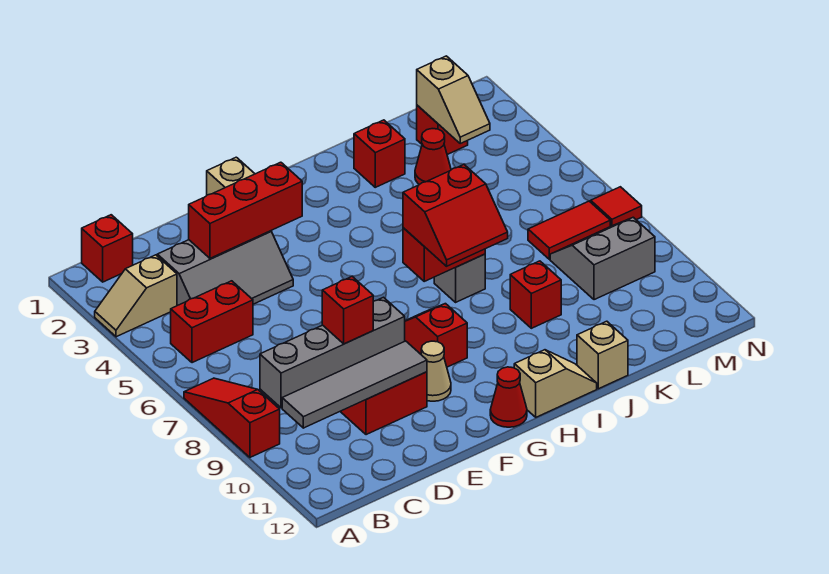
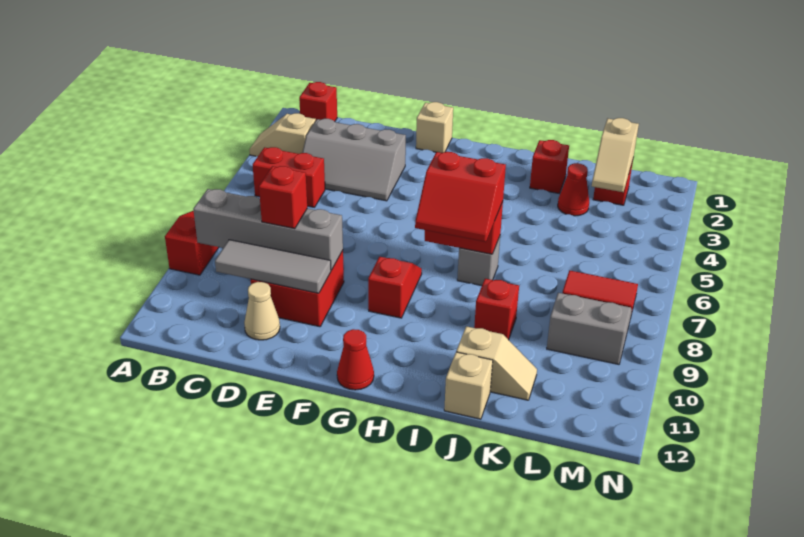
grey 1x4 tile [282,341,427,428] -> grey 1x3 tile [215,240,331,293]
red 1x3 brick [189,162,302,258] -> none
tan 1x1 cone [421,341,451,401] -> tan 1x1 cone moved to [244,282,280,340]
tan 1x2 slope [514,350,597,417] -> tan 1x2 slope moved to [456,326,537,400]
red 1x1 tile [591,187,642,226] -> none

